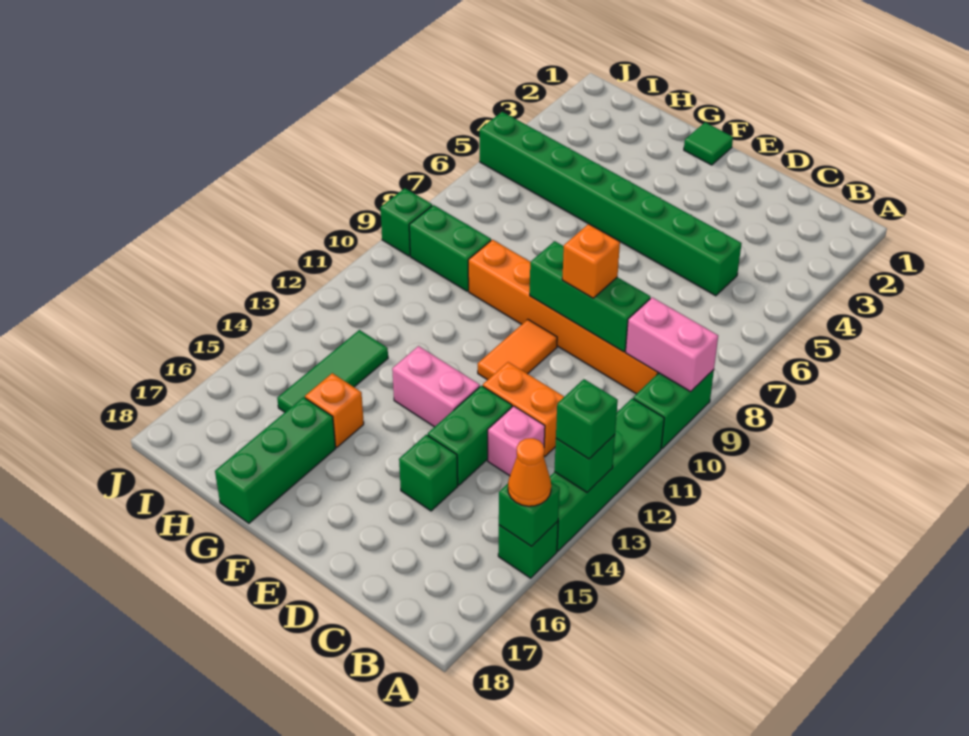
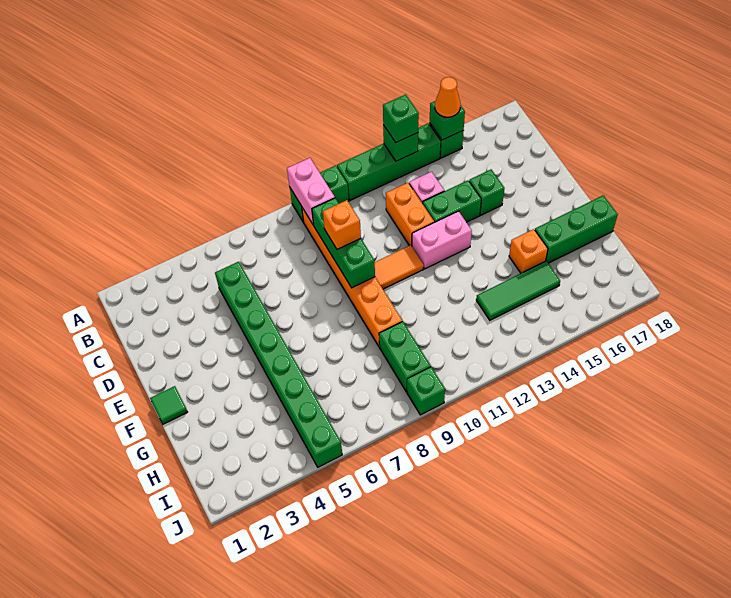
pink 1x2 brick [392,346,480,427] -> pink 1x2 brick turned to [412,211,472,269]

